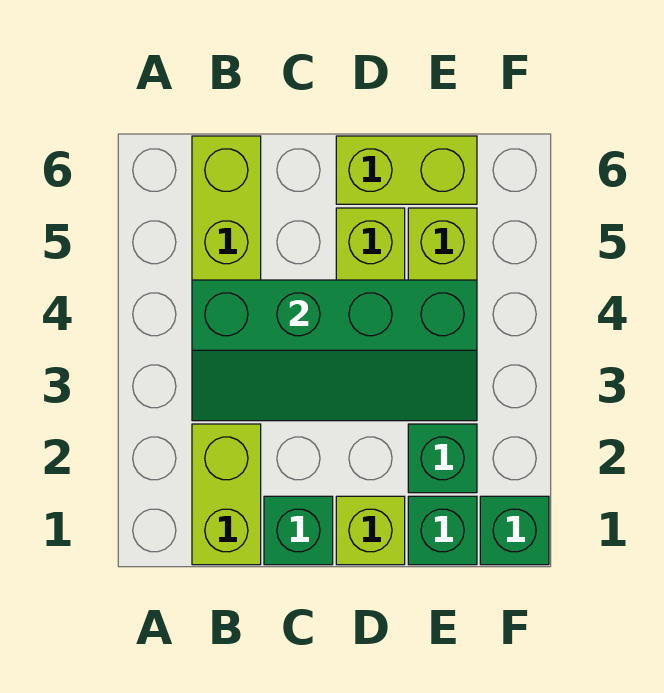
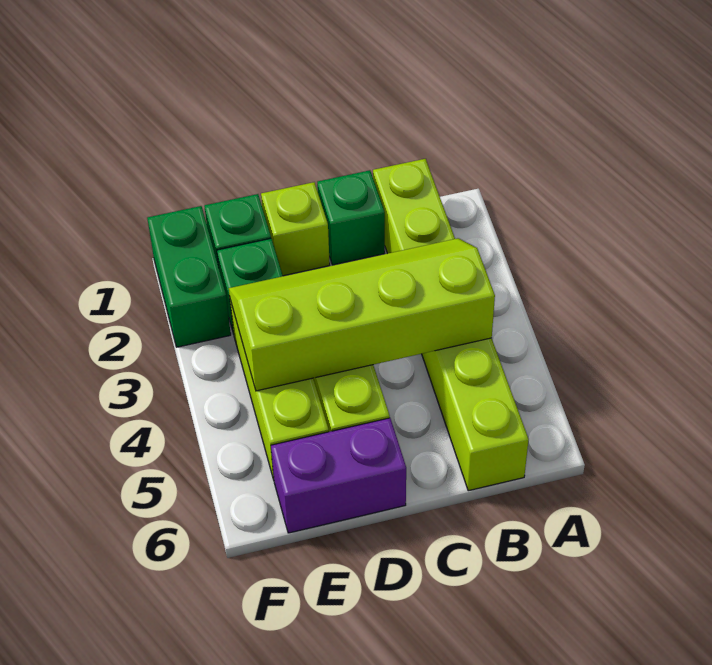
green 2x4 slope [192,280,477,421] -> lime 2x4 slope [229,238,495,391]
lime 1x2 brick [336,136,477,204] -> purple 1x2 brick [271,418,406,533]
green 1x1 brick [480,496,549,565] -> green 1x2 brick [147,206,231,347]

